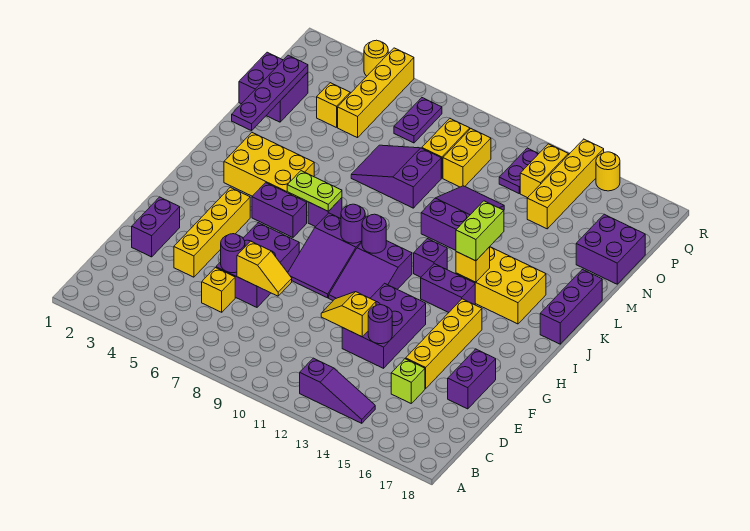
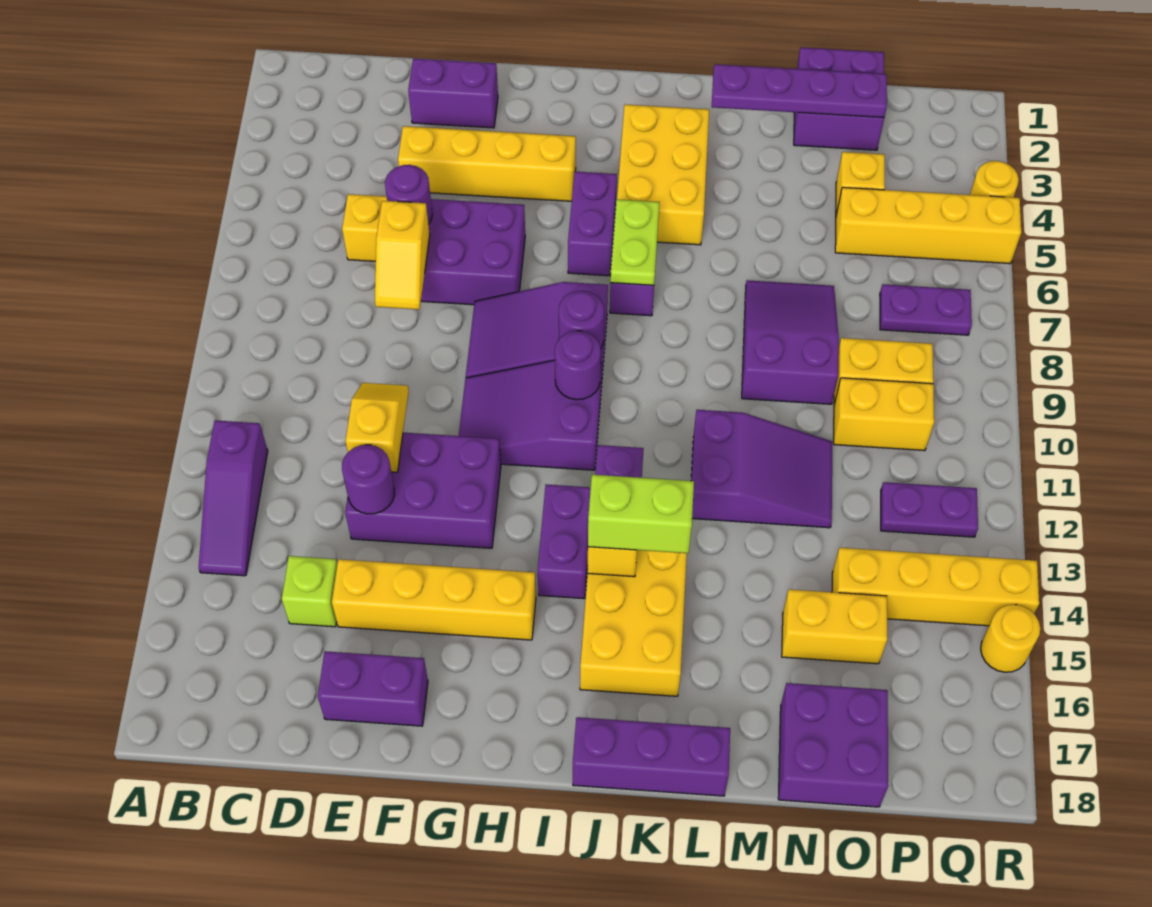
yellow 1x2 brick [520,144,568,198] -> yellow 1x2 brick moved to [782,589,887,664]

